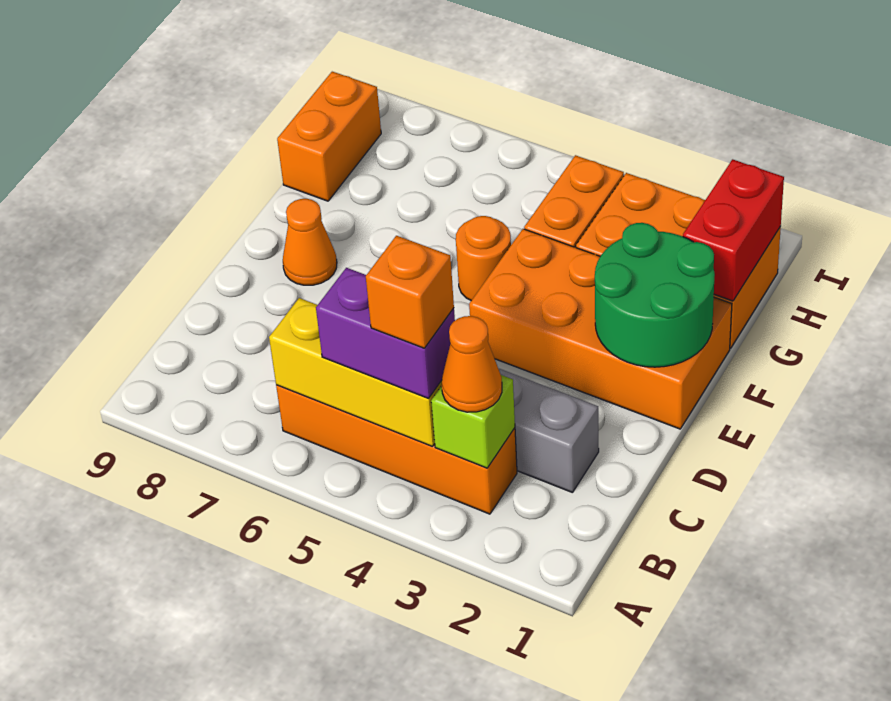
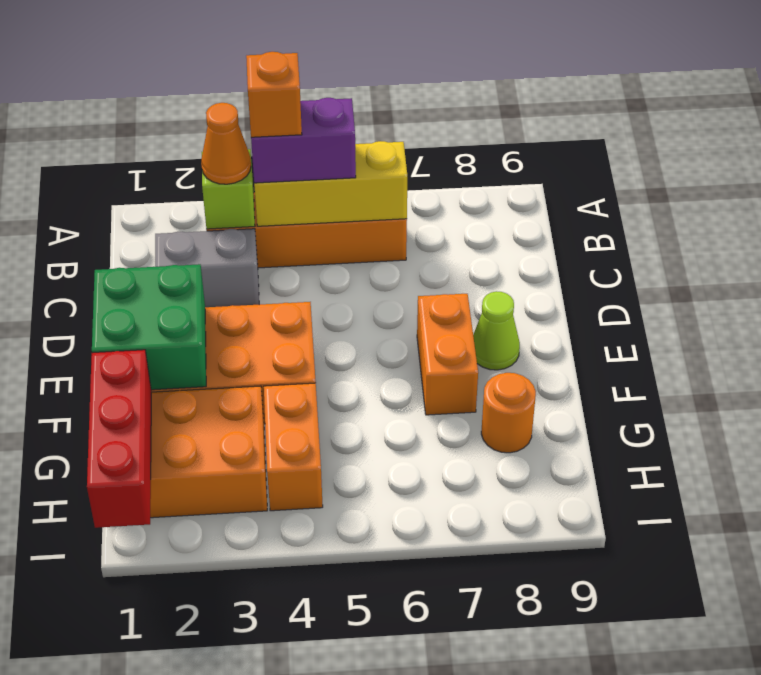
green 2x2 round brick [595,223,715,367] -> green 2x2 brick [92,264,206,390]
orange 1x1 cone [283,199,337,285] -> lime 1x1 cone [473,291,520,370]
orange 1x1 round brick [456,216,511,301] -> orange 1x1 round brick moved to [481,373,536,453]
red 1x2 brick [683,159,784,301] -> red 1x3 brick [87,350,151,528]
orange 1x2 brick [277,72,381,201] -> orange 1x2 brick moved to [417,294,478,415]

